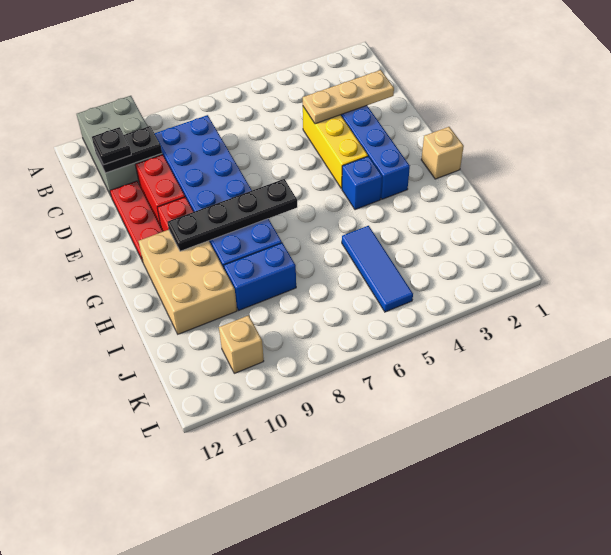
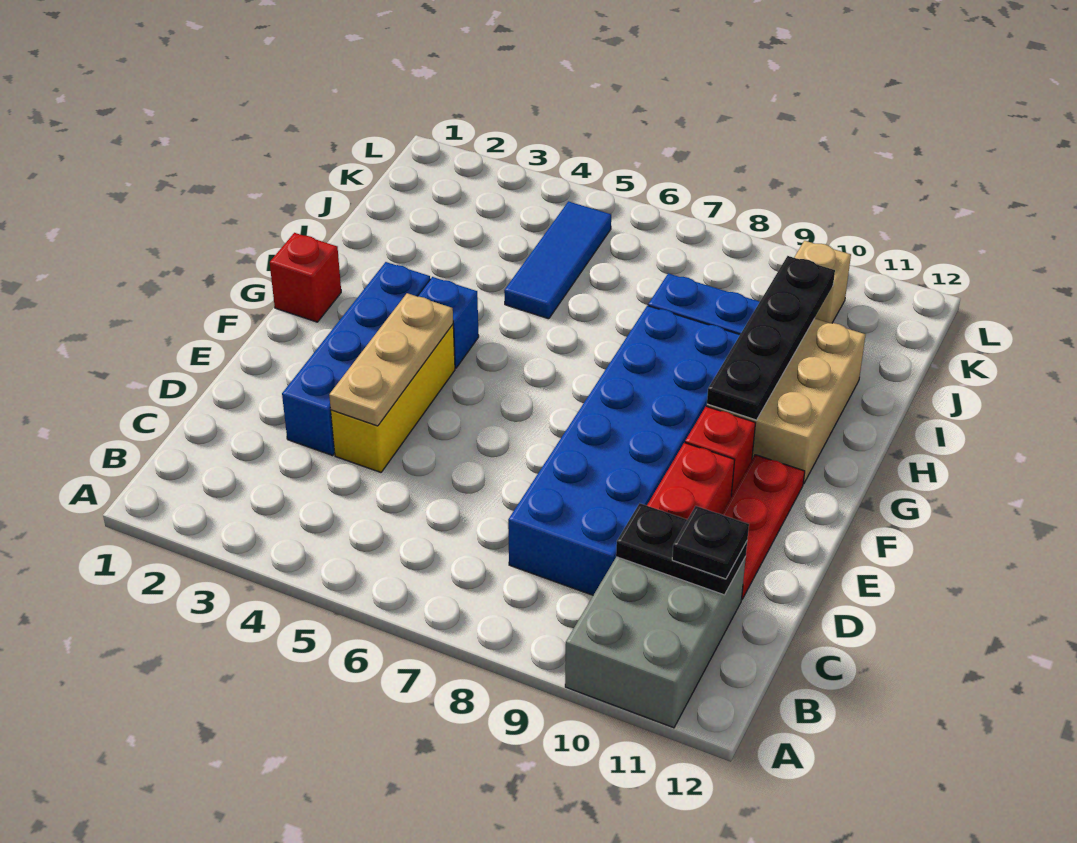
tan 1x3 plate [303,70,394,124] -> tan 1x3 plate turned to [329,293,453,426]
tan 1x1 brick [421,127,464,179] -> red 1x1 brick [270,233,341,322]
black 1x4 plate [168,179,297,251] -> black 1x4 plate turned to [707,256,835,420]

